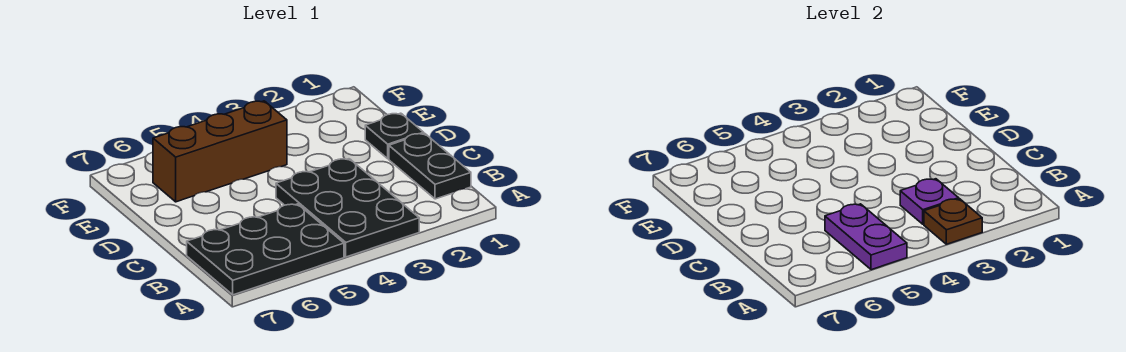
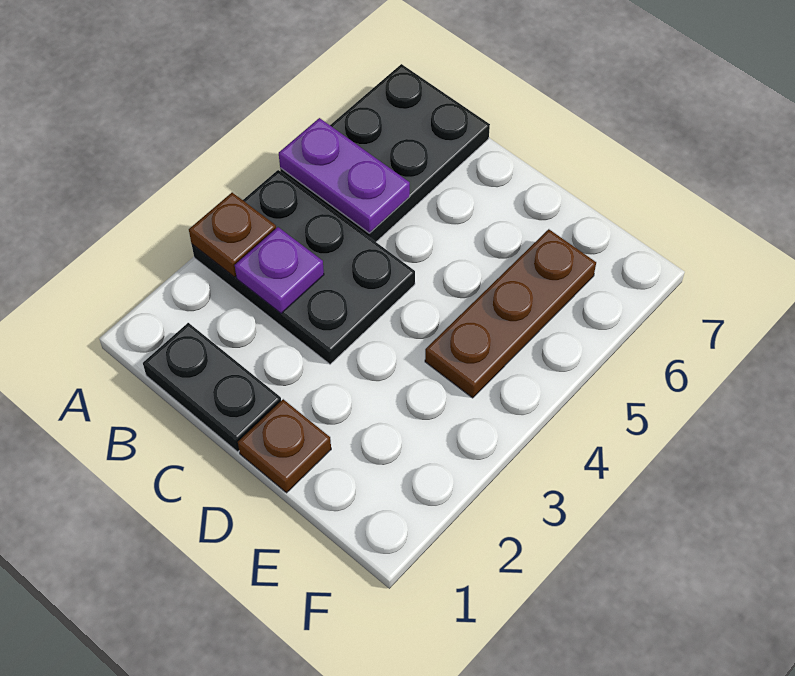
black 1x1 plate [365,113,424,159] -> brown 1x1 plate [238,399,331,493]
brown 1x3 brick [153,101,287,202] -> brown 1x3 plate [425,229,596,398]

